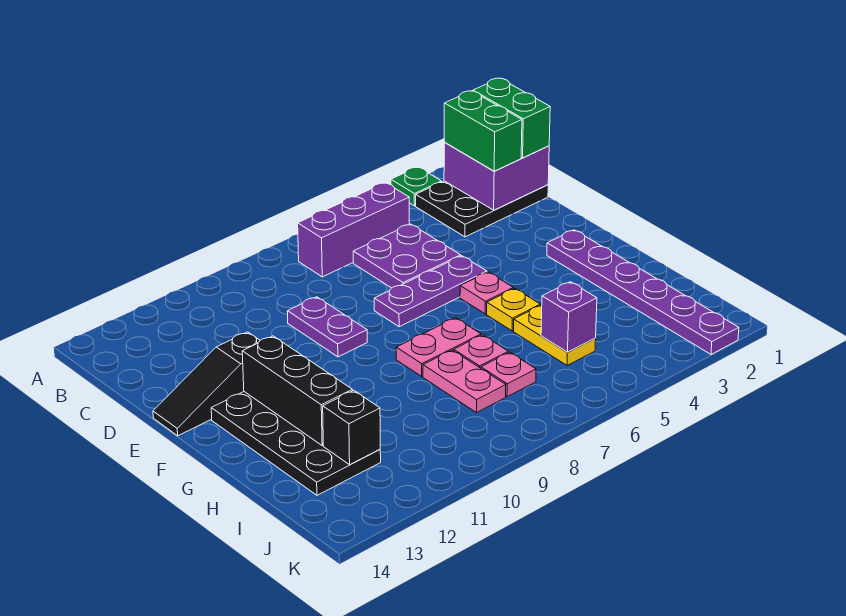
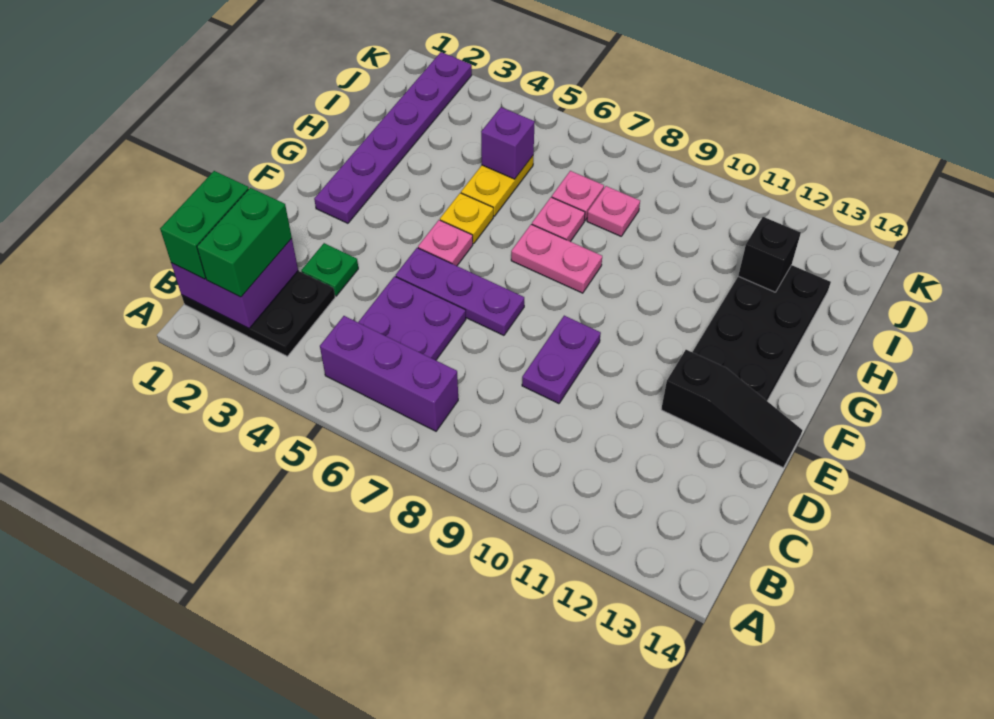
green 1x1 plate [391,167,442,206] -> green 1x1 plate moved to [301,243,358,296]
black 1x3 brick [242,336,352,446] -> none
pink 1x2 plate [423,350,506,413] -> pink 1x1 plate [587,186,640,236]

